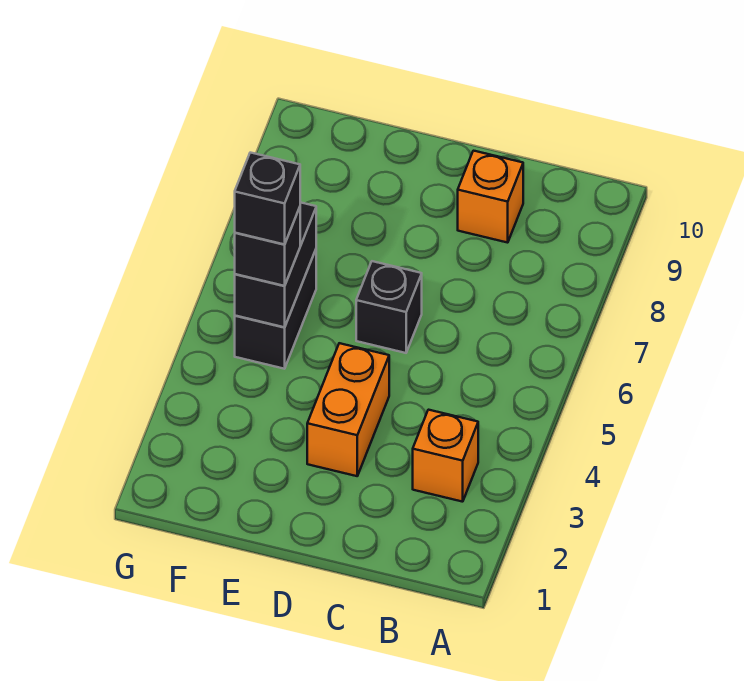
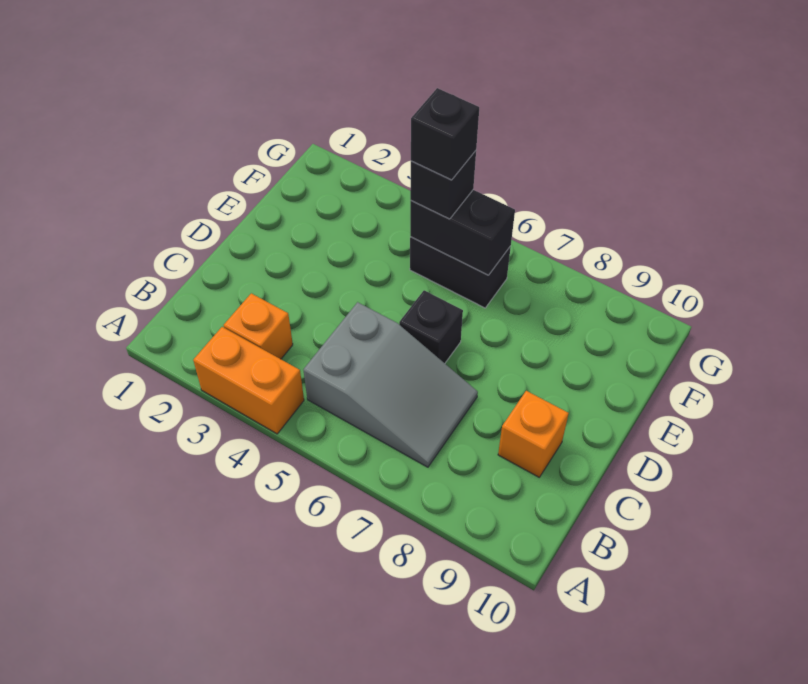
none -> grey 2x3 slope [303,302,478,467]
orange 1x2 brick [307,343,389,476] -> orange 1x2 brick moved to [193,327,304,434]

